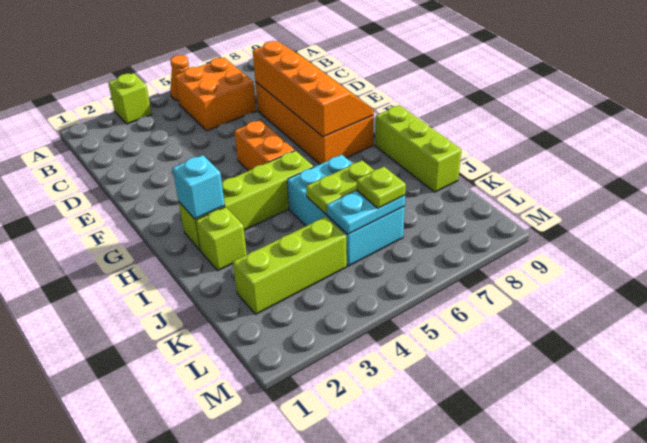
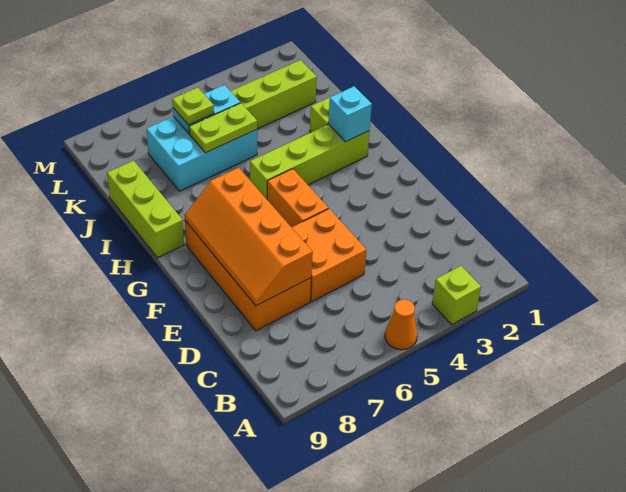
orange 2x2 brick [175,58,256,131] -> orange 2x2 brick moved to [292,209,366,301]
cyan 2x3 brick [287,155,405,266] -> cyan 2x3 brick turned to [147,116,257,191]

